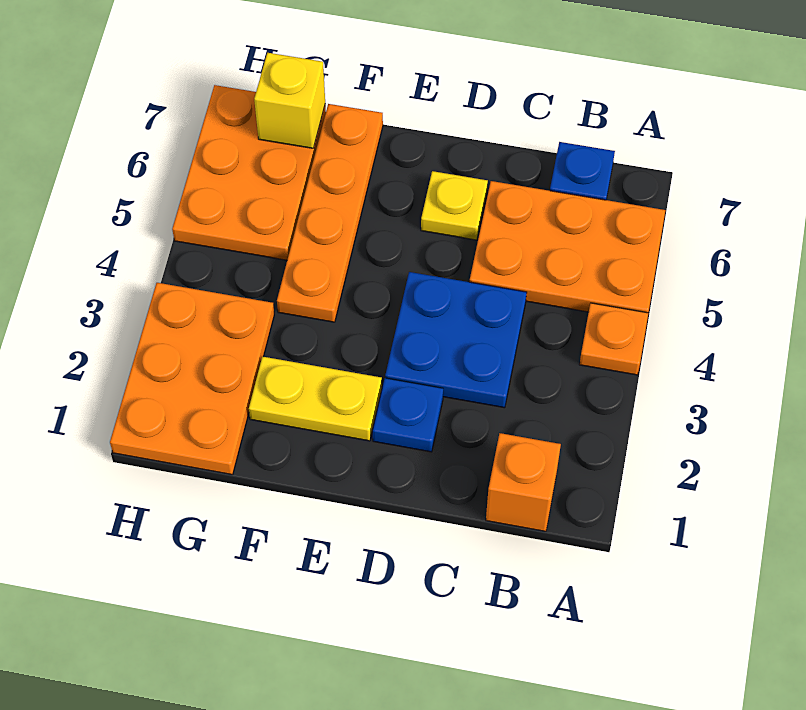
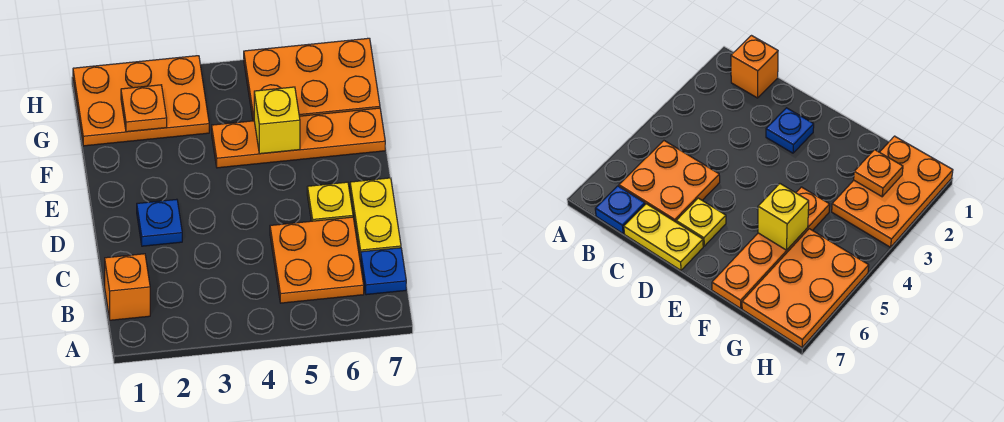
orange 1x1 plate [579,303,648,375] -> orange 1x1 plate moved to [121,85,167,132]
orange 2x3 plate [470,181,665,313] -> orange 2x2 plate [270,217,364,303]
blue 2x2 plate [385,272,527,408] -> none
yellow 1x2 plate [249,357,382,441] -> yellow 1x2 plate moved to [350,178,401,259]
yellow 1x1 brick [254,53,325,148] -> yellow 1x1 brick moved to [254,87,300,154]

